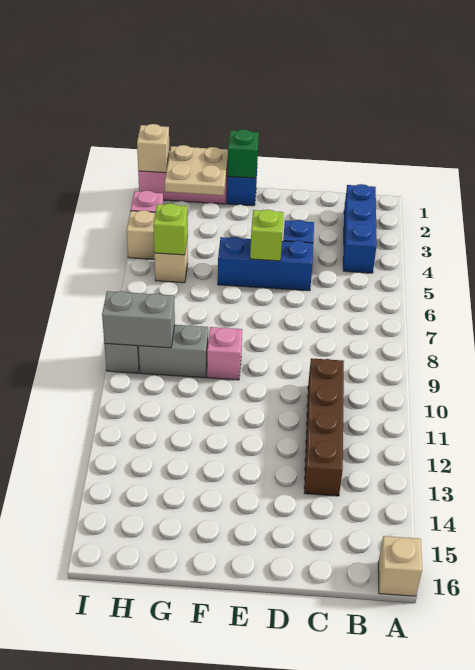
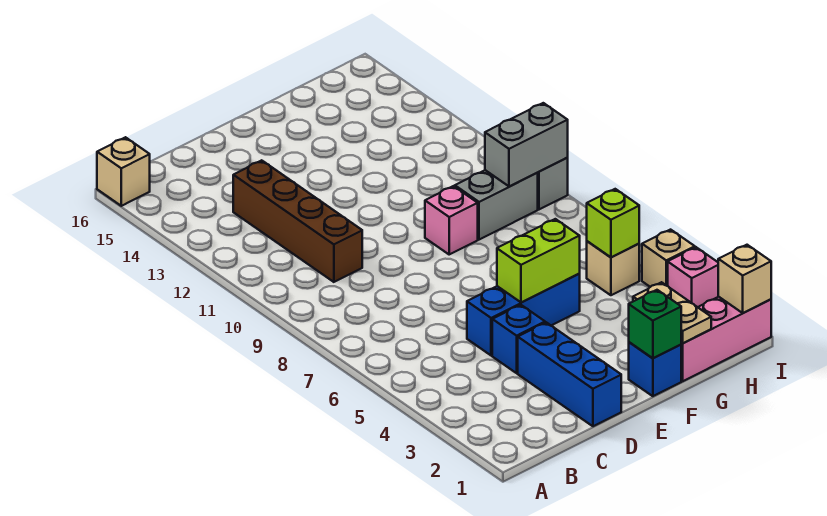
blue 1x3 brick [343,184,377,273] -> blue 1x3 brick moved to [518,322,621,426]
lime 1x1 brick [250,209,284,261] -> lime 1x2 brick [497,219,580,303]
tan 2x2 plate [165,145,228,195] -> tan 1x2 plate [633,282,711,343]

